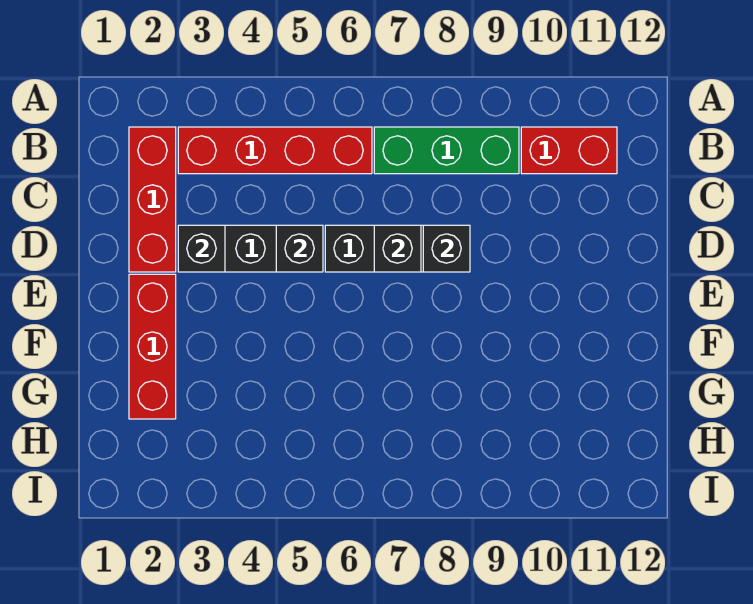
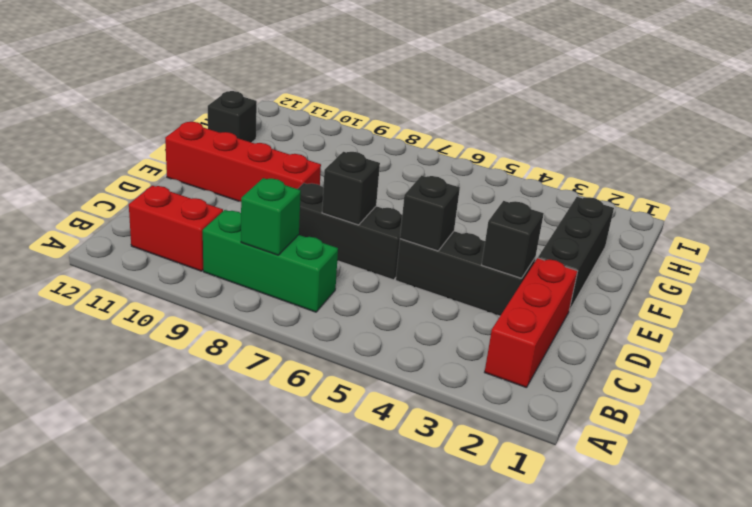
red 1x4 brick [178,127,372,174] -> red 1x4 brick moved to [165,122,321,202]
none -> green 1x1 brick [241,178,301,255]
black 1x1 brick [423,225,470,272] -> black 1x1 brick moved to [208,91,257,142]
red 1x3 brick [129,274,176,419] -> black 1x3 brick [538,197,614,311]

